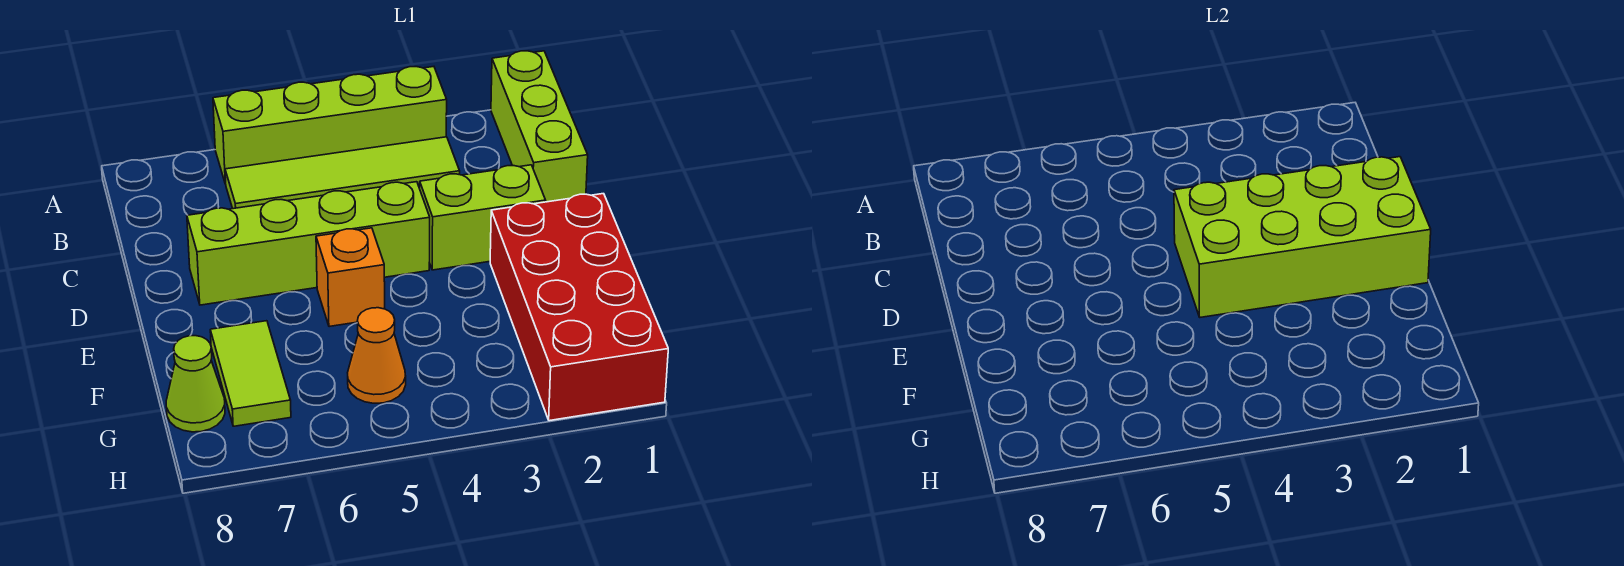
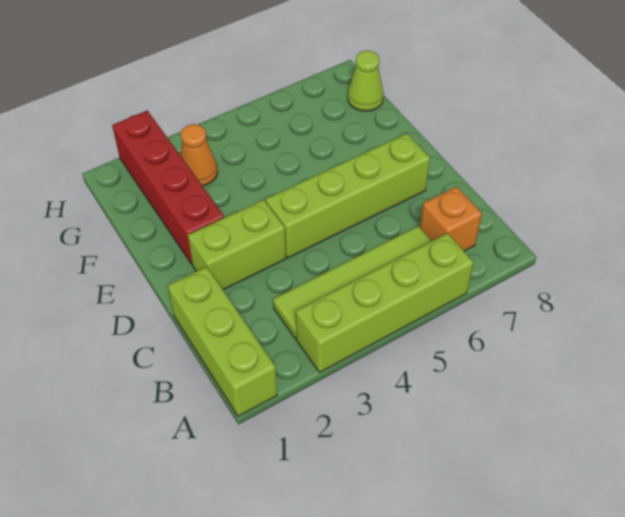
lime 2x4 brick [1174,157,1431,317] -> none
red 2x4 brick [490,194,668,421] -> red 1x4 brick [112,111,224,265]
orange 1x1 brick [316,228,385,327] -> orange 1x1 brick moved to [420,187,482,251]
lime 1x2 tile [210,321,291,426] -> none
orange 1x1 cone [348,308,406,403] -> orange 1x1 cone moved to [181,124,218,186]

